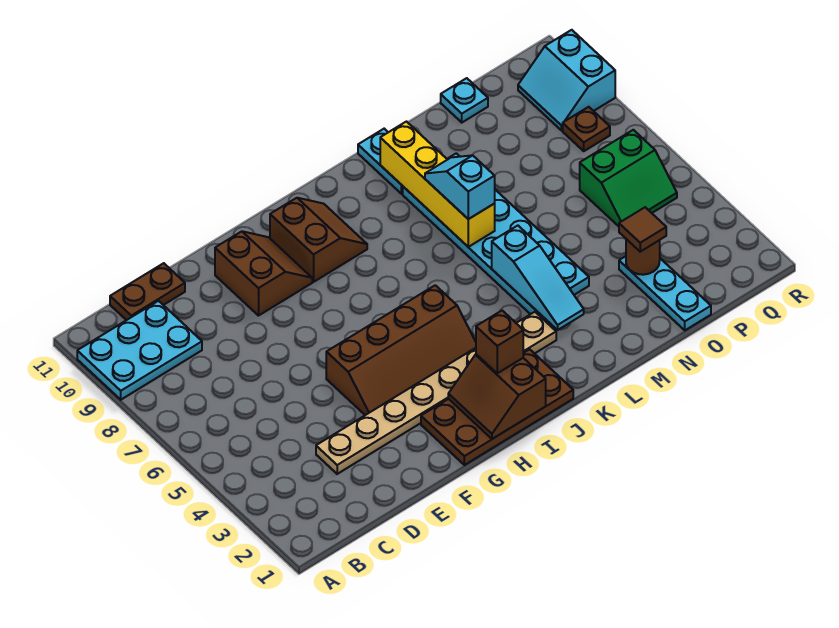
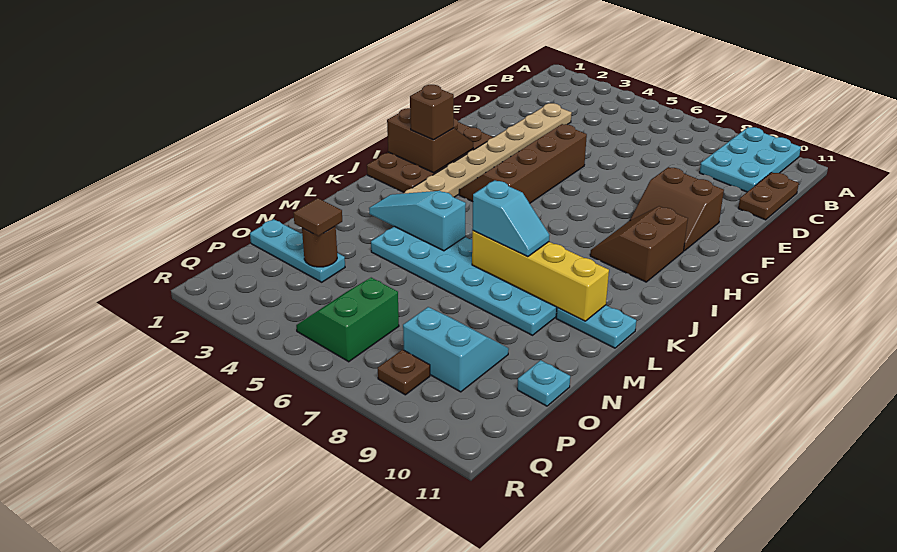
brown 2x2 slope [270,198,367,282] -> brown 2x2 slope turned to [590,206,688,282]
cyan 2x2 slope [518,30,615,131] -> cyan 2x2 slope moved to [403,307,509,392]

